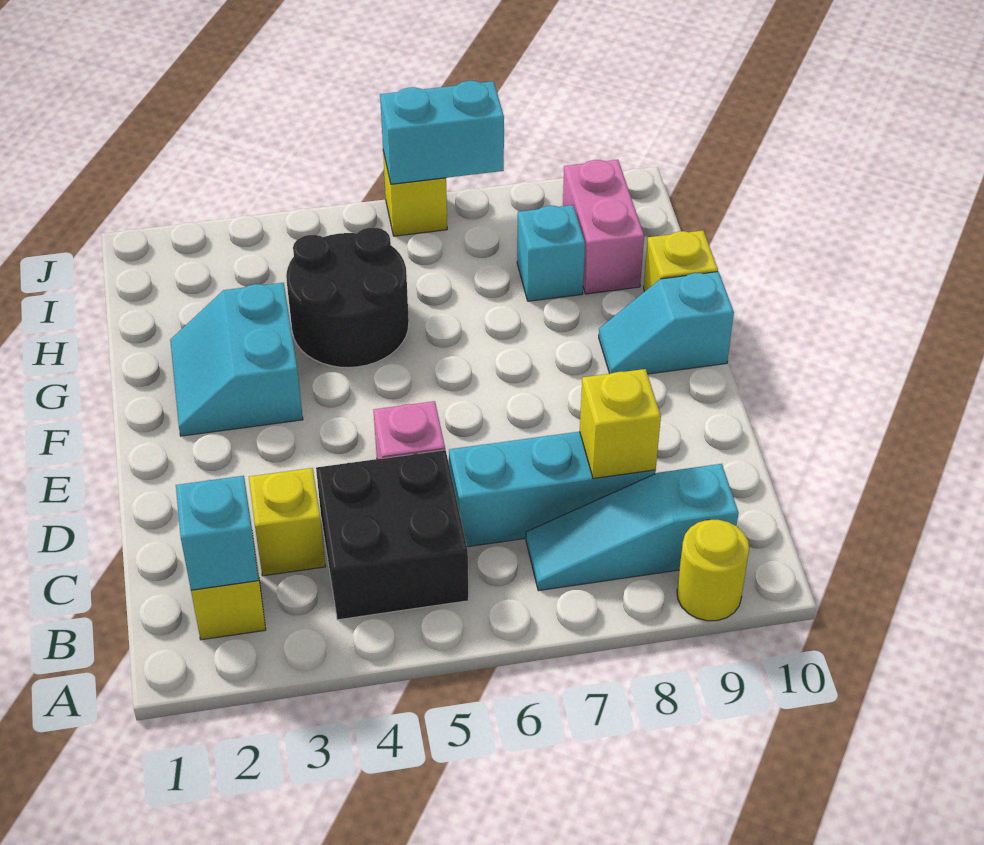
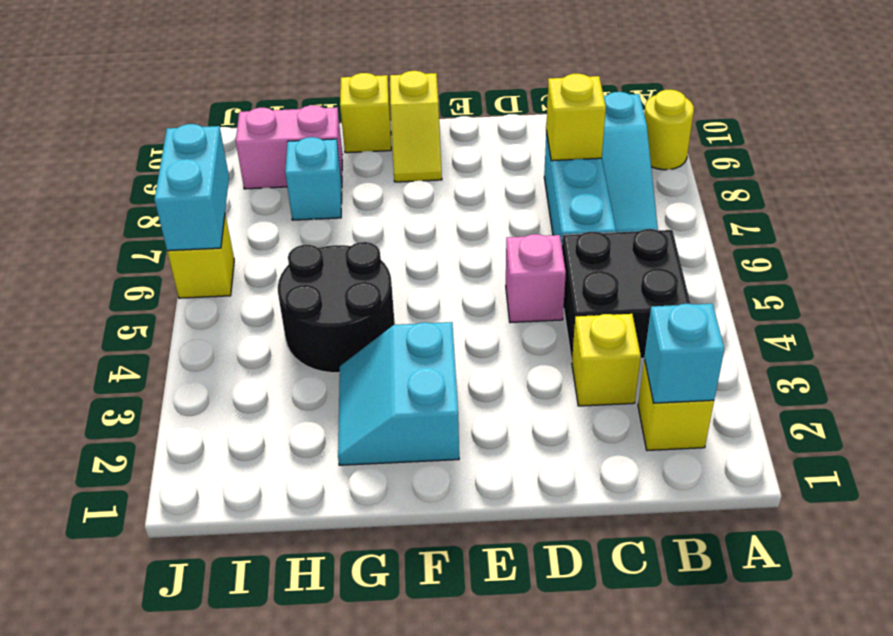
cyan 2x2 slope [170,283,303,436] -> cyan 2x2 slope turned to [338,322,459,465]
cyan 1x2 slope [599,272,734,374] -> yellow 1x2 slope [390,71,442,182]

